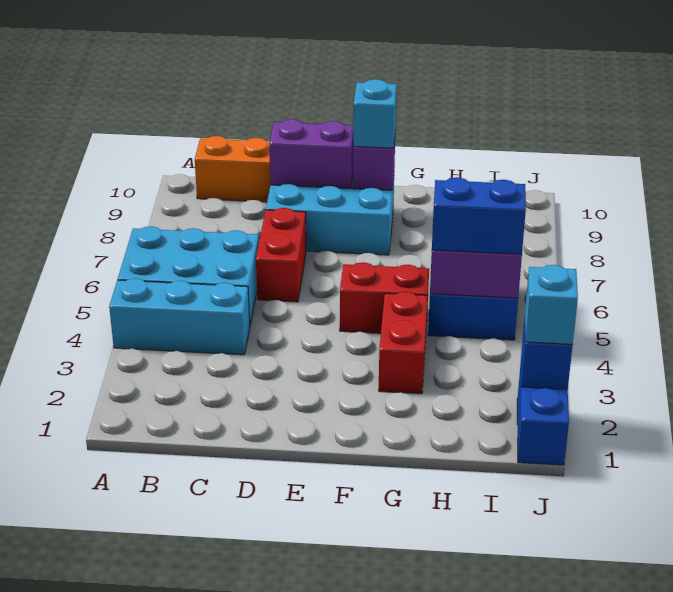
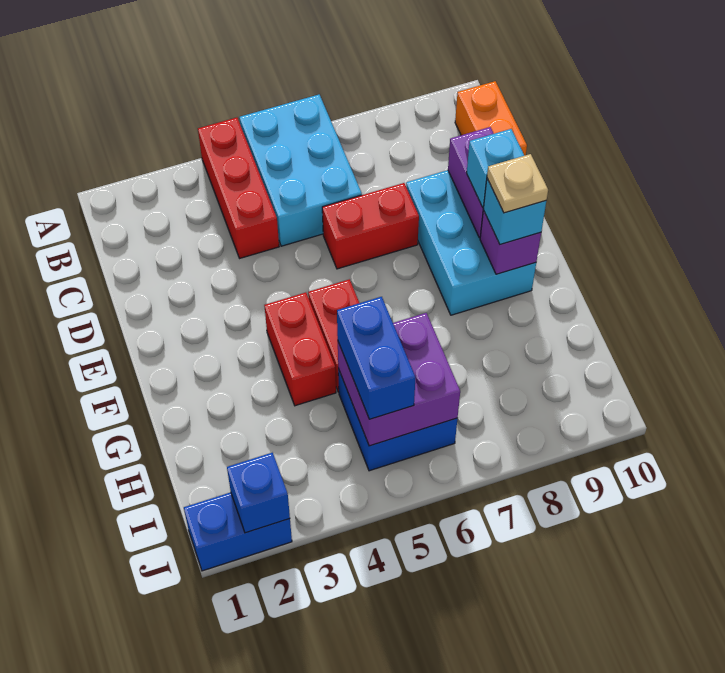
cyan 1x3 brick [109,278,250,355] -> red 1x3 brick [198,118,279,258]
none -> tan 1x1 plate [487,154,548,213]
red 1x2 brick [379,292,428,394] -> red 1x2 brick turned to [264,292,336,406]
cyan 1x1 brick [525,265,578,344] -> cyan 1x1 brick moved to [467,129,524,207]

